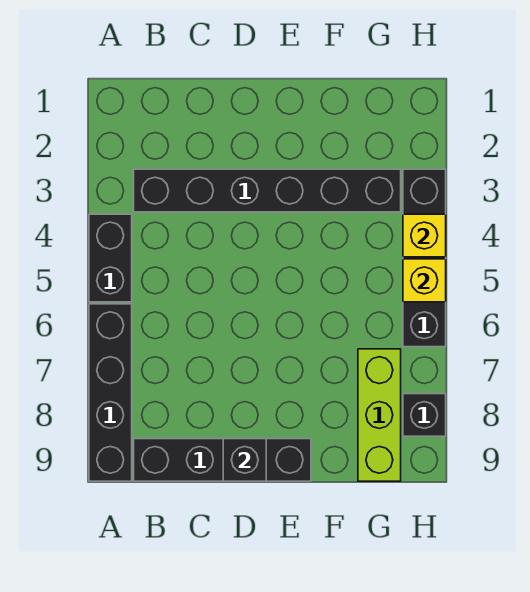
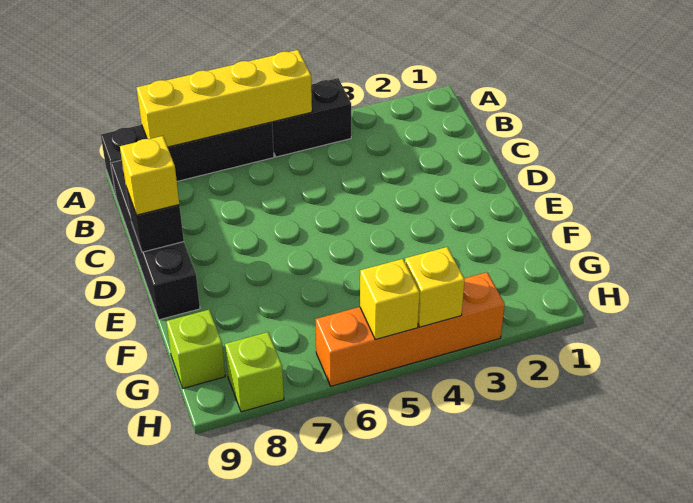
none -> yellow 1x4 brick [137,50,312,147]
black 1x6 brick [134,169,401,212] -> none
none -> yellow 1x1 brick [120,136,179,215]
lime 1x3 brick [358,349,401,481] -> lime 1x1 brick [166,310,225,388]
black 1x4 brick [403,169,446,347] -> orange 1x4 brick [315,272,505,386]
black 1x1 brick [403,394,446,436] -> lime 1x1 brick [225,332,284,412]

